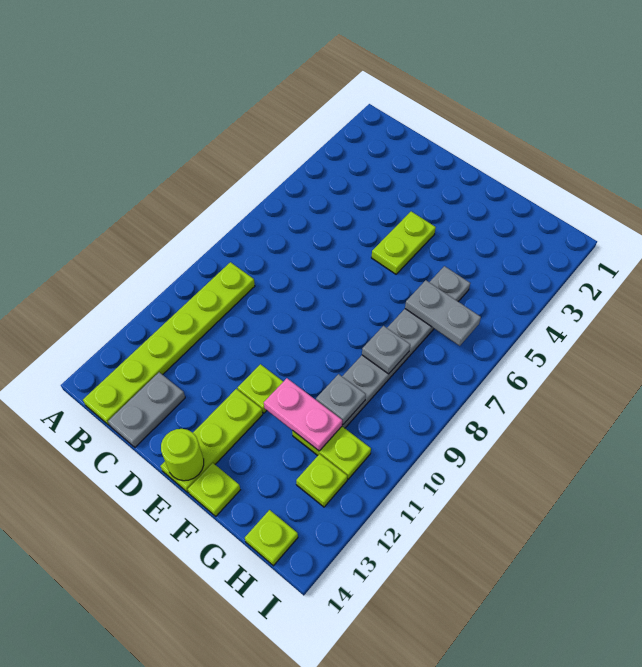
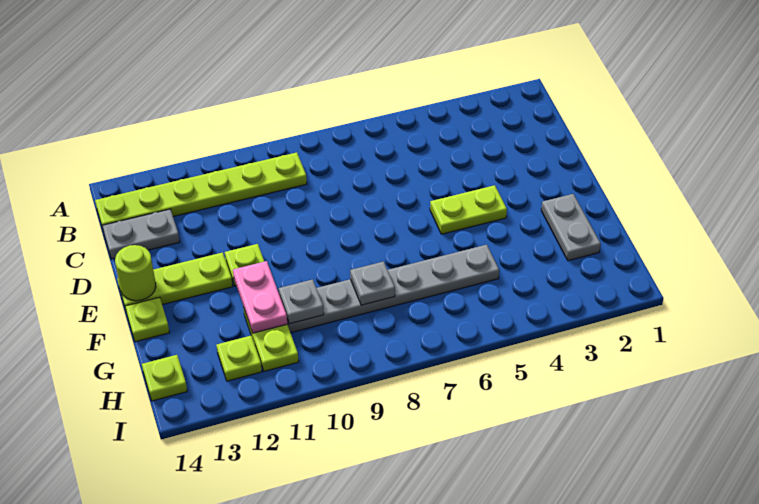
grey 1x2 plate [405,280,481,346] -> grey 1x2 plate moved to [541,194,601,261]

